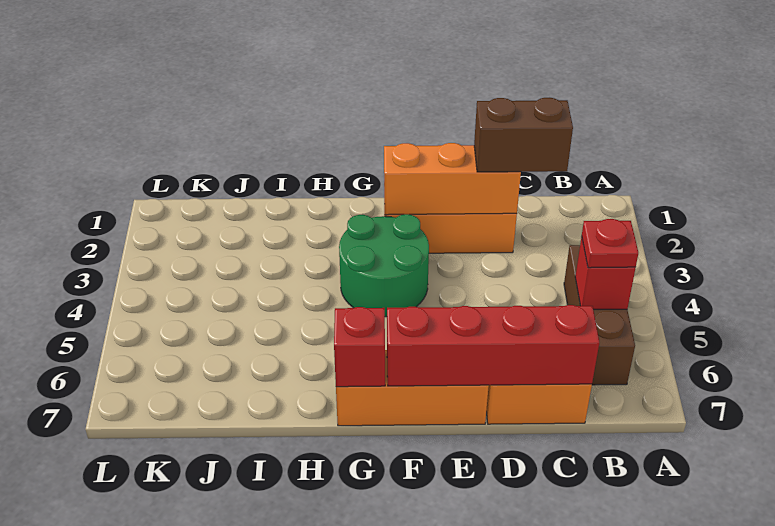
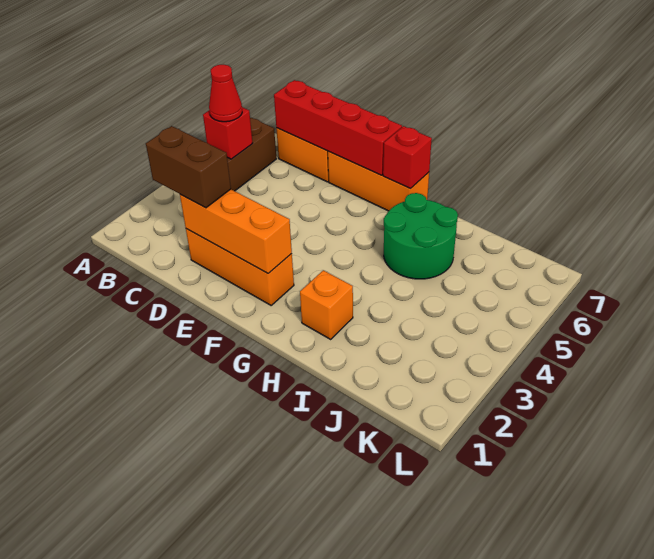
red 1x1 plate [582,219,638,268] -> red 1x1 cone [209,65,242,122]
green 2x2 round brick [339,214,429,317] -> green 2x2 round brick moved to [384,193,458,279]
none -> orange 1x1 brick [300,270,353,339]

